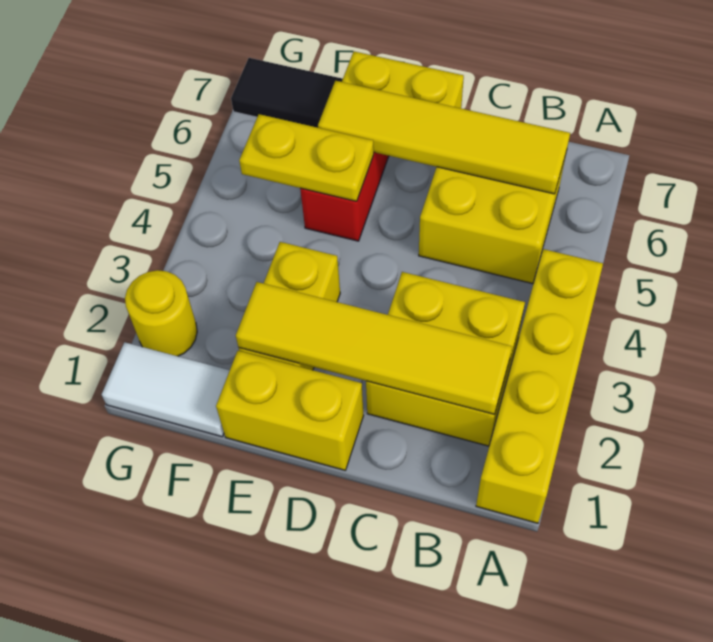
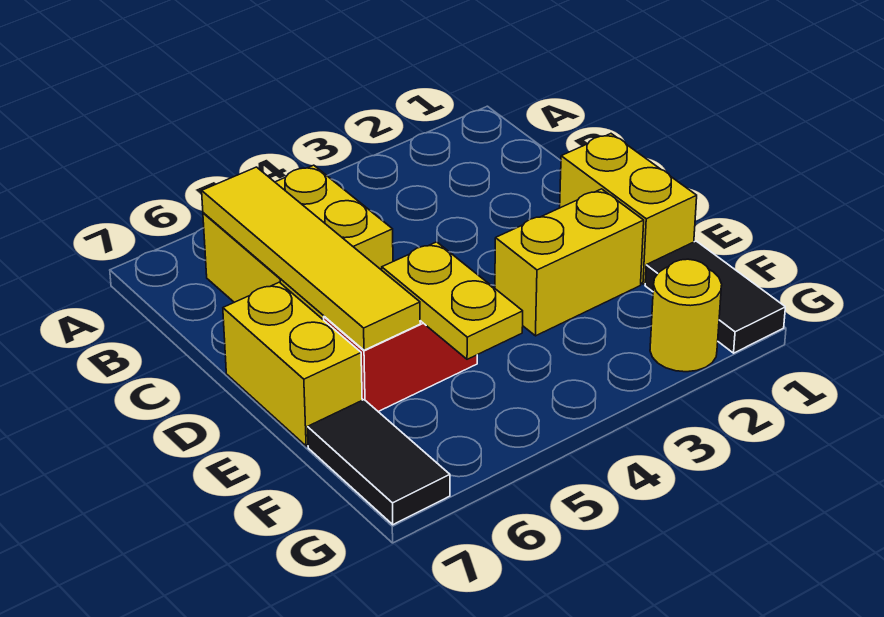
yellow 1x4 brick [476,249,603,523] -> none
yellow 2x2 brick [366,272,525,446] -> none
yellow 1x4 tile [236,282,512,414] -> none
white 1x2 tile [102,342,230,437] -> black 1x2 tile [645,241,785,353]

